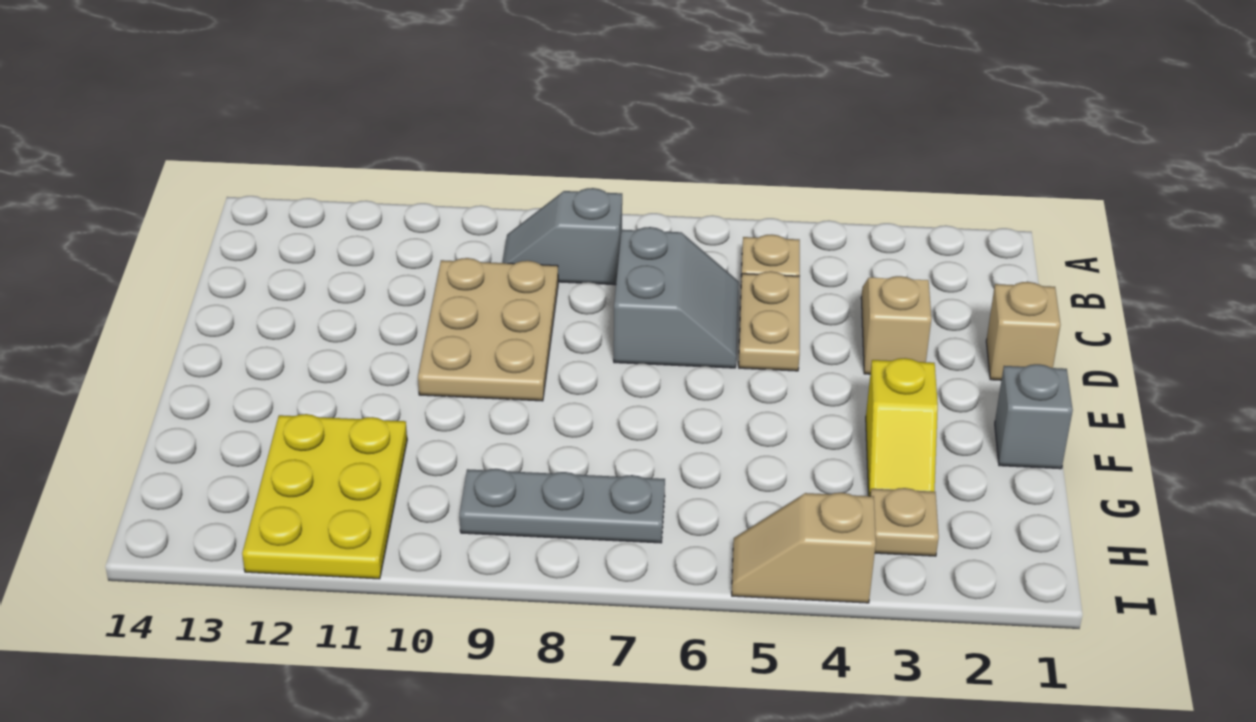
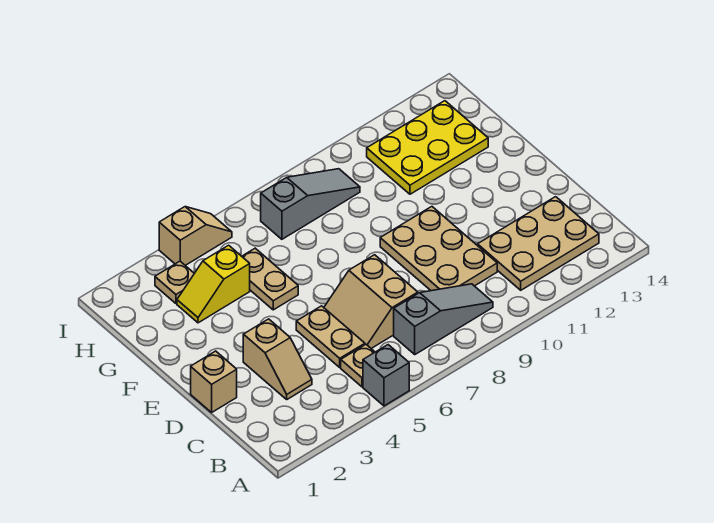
grey 1x2 slope [502,188,622,285] -> grey 1x3 slope [394,284,493,354]
none -> tan 2x3 plate [478,197,599,290]
grey 2x2 slope [614,227,739,368] -> tan 2x2 slope [324,255,418,348]
grey 1x1 brick [995,364,1073,469] -> grey 1x1 brick moved to [363,345,409,406]
yellow 1x2 slope [866,358,938,496] -> yellow 1x2 slope turned to [177,245,250,323]
none -> tan 1x2 plate [242,248,298,310]
yellow 2x3 plate [242,414,407,579] -> yellow 2x3 plate turned to [367,101,488,194]
grey 1x3 plate [460,469,665,543] -> grey 1x3 slope [261,169,360,239]

